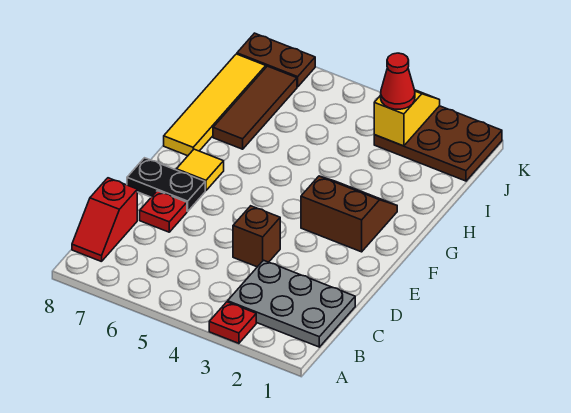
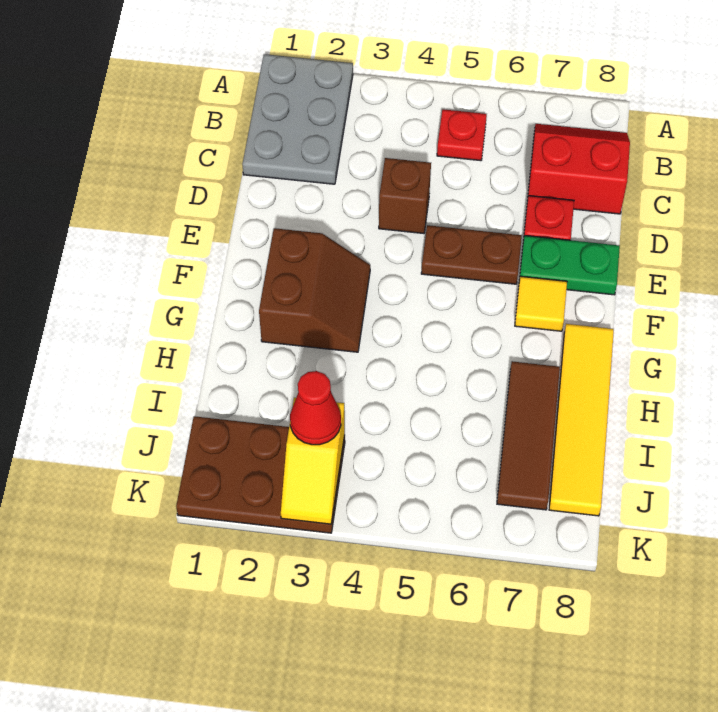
red 1x1 plate [209,302,256,343] -> red 1x1 plate moved to [437,109,487,161]
grey 2x3 plate [228,260,355,347] -> grey 2x3 plate turned to [242,54,353,184]
red 1x2 slope [72,178,137,262] -> red 2x2 slope [527,124,630,214]
black 1x2 plate [127,158,205,211] -> green 1x2 plate [520,236,620,295]
brown 2x2 slope [301,176,397,252] -> brown 2x2 slope turned to [259,228,370,352]
brown 1x2 plate [237,33,315,87] -> brown 1x2 plate moved to [421,225,522,284]

